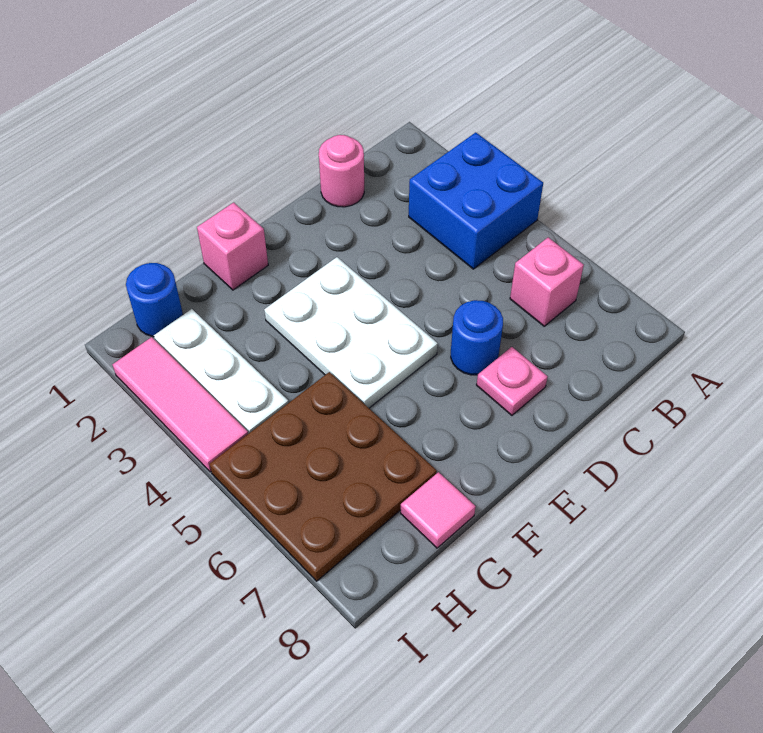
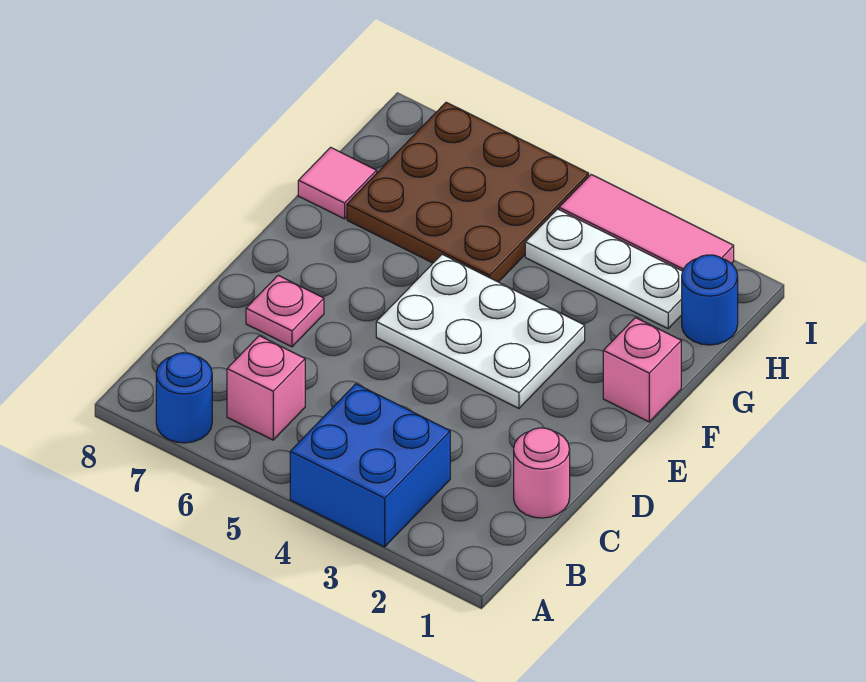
blue 1x1 round brick [451,300,503,375] -> blue 1x1 round brick moved to [156,353,212,443]

